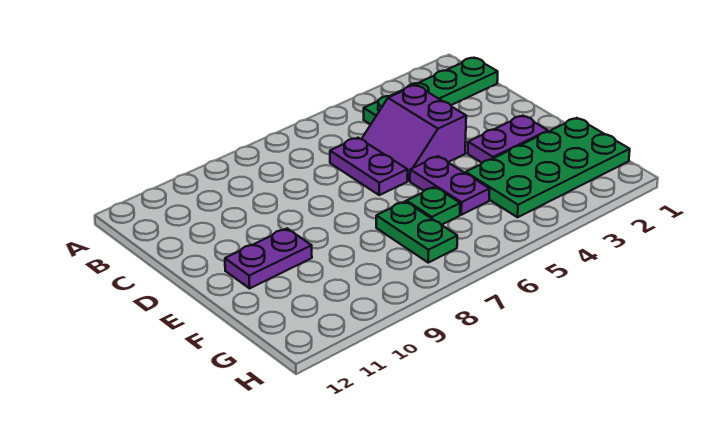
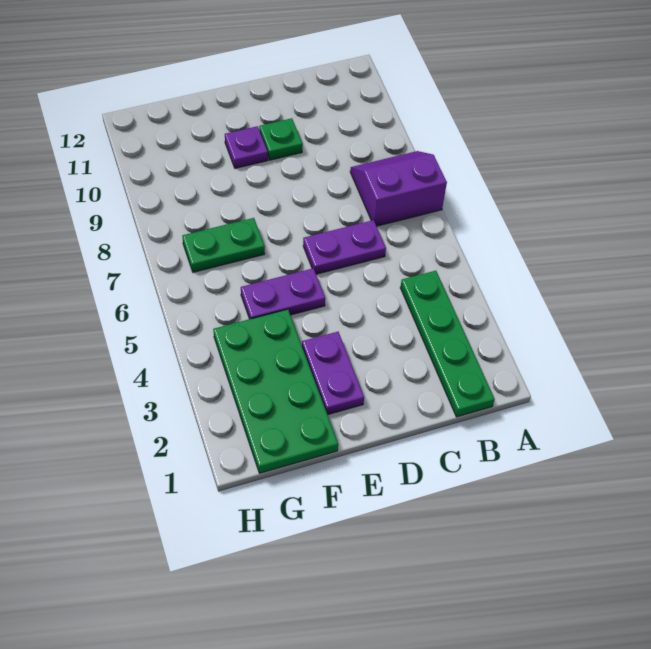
purple 2x2 slope [362,85,466,181] -> purple 2x2 slope moved to [350,151,447,226]
purple 1x2 plate [225,229,312,288] -> purple 1x1 plate [225,126,268,168]
green 1x1 plate [407,187,460,225] -> green 1x1 plate moved to [259,118,303,160]

